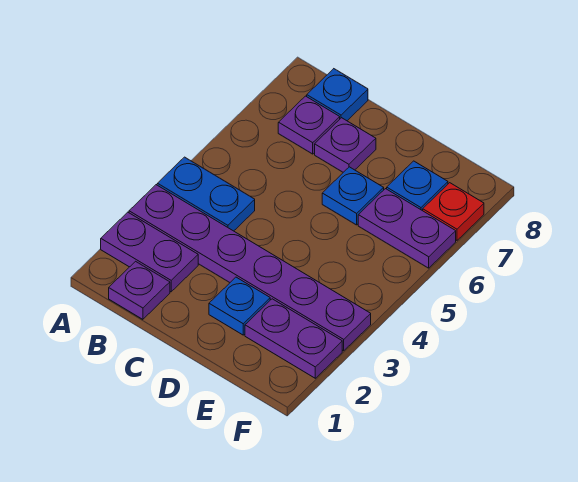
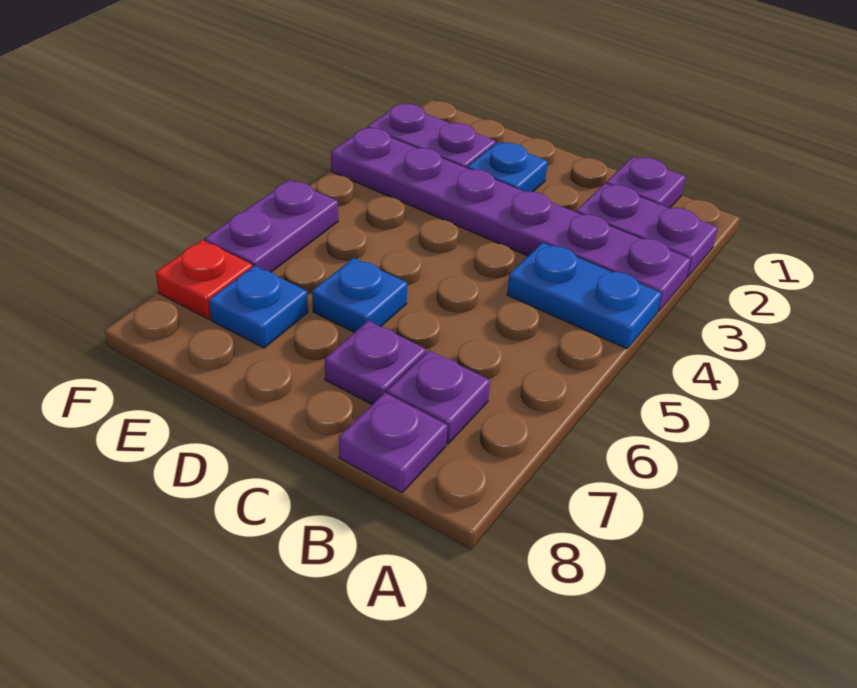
blue 1x1 plate [307,69,368,121] -> purple 1x1 plate [339,393,448,493]
purple 1x2 plate [358,189,456,268] -> purple 1x2 plate turned to [205,180,338,272]

